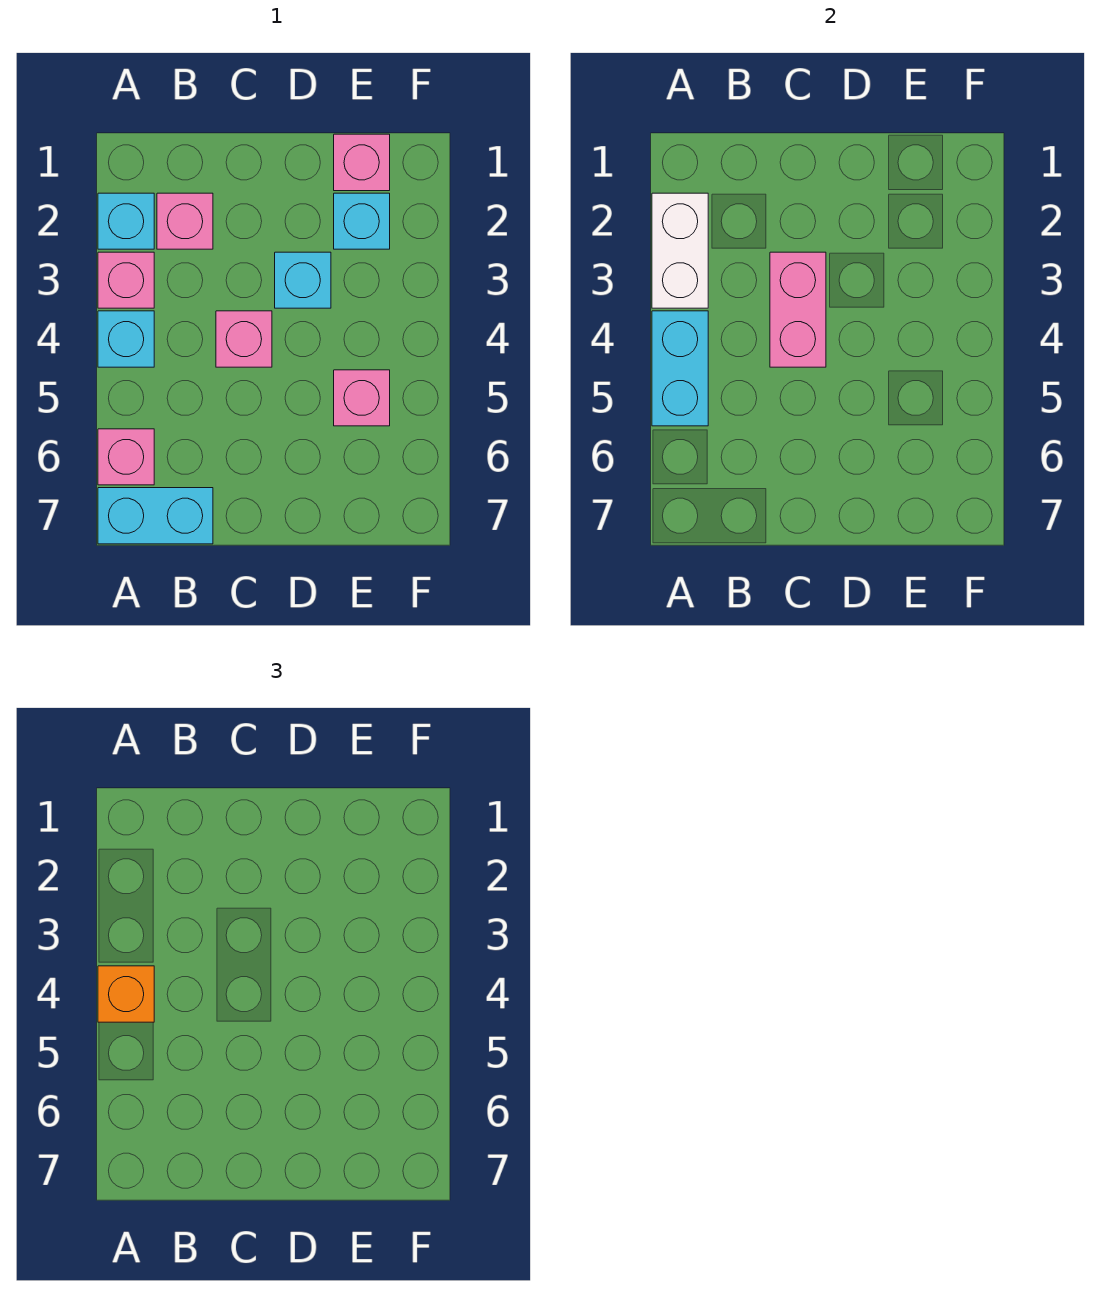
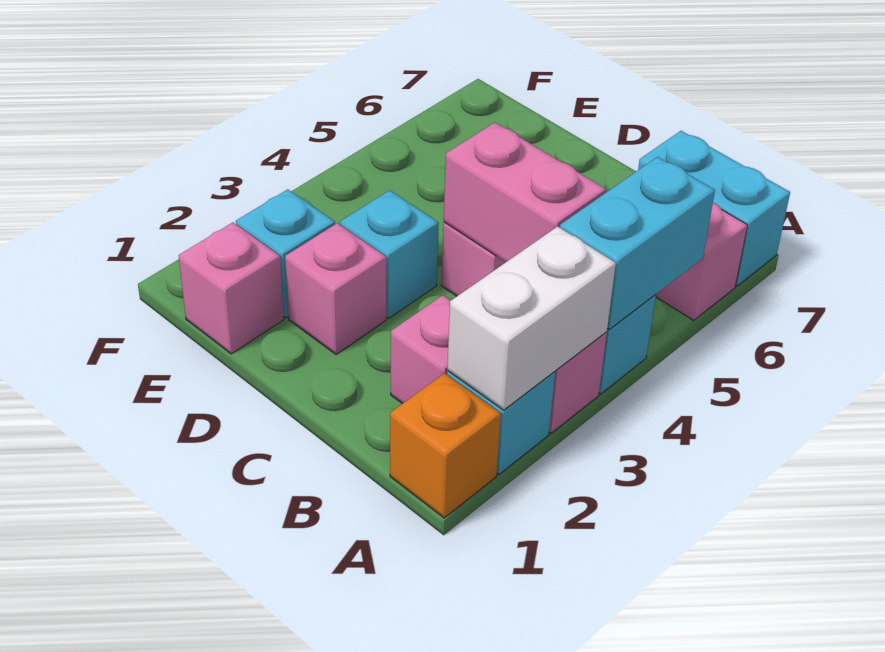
orange 1x1 brick [98,966,154,1022] -> orange 1x1 brick moved to [390,373,501,518]
pink 1x2 brick [770,252,826,367] -> pink 1x2 brick turned to [444,123,606,262]
pink 1x1 brick [334,370,390,426] -> pink 1x1 brick moved to [285,223,386,355]

